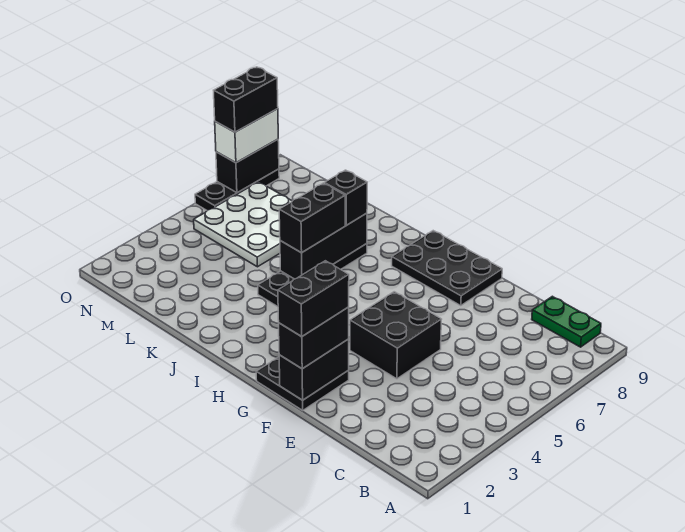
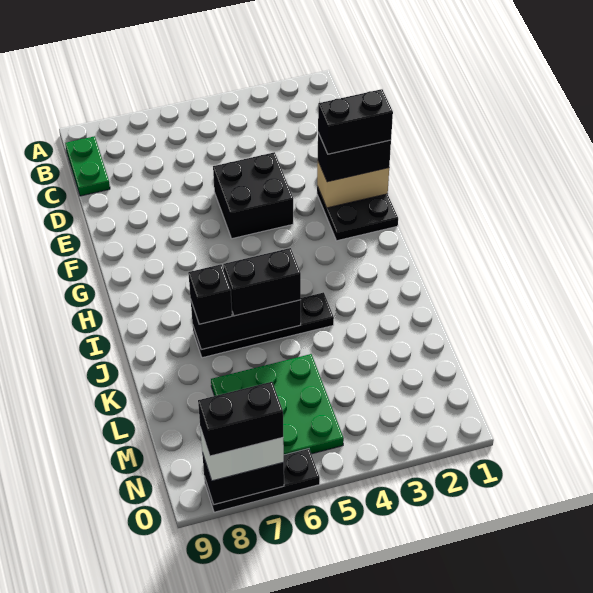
black 1x2 brick [279,339,349,400] -> tan 1x2 brick [317,161,389,208]
black 2x3 plate [392,231,502,306] -> none
white 3x3 plate [194,182,292,267] -> green 3x3 plate [211,354,344,455]

